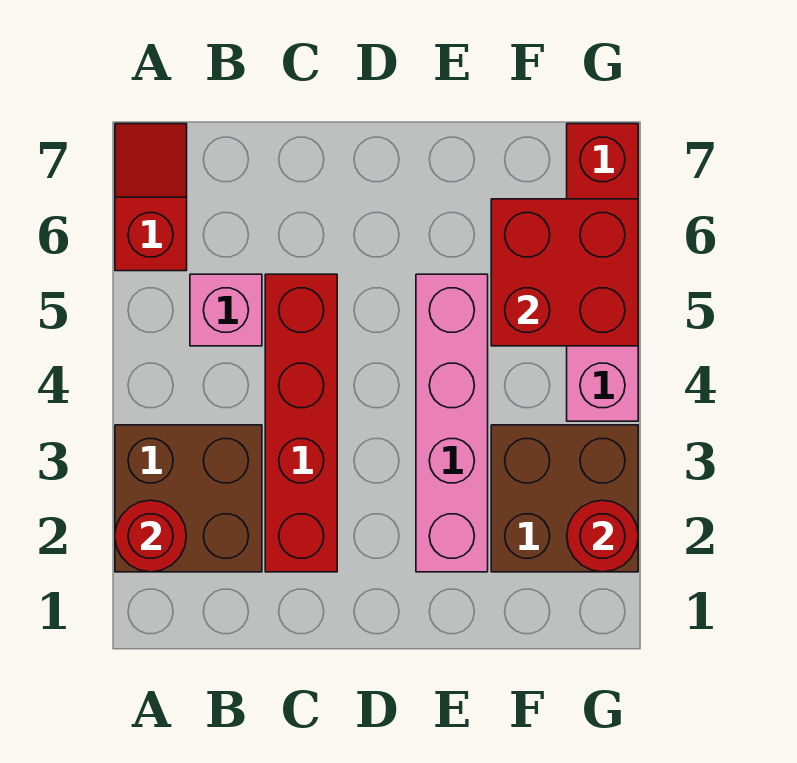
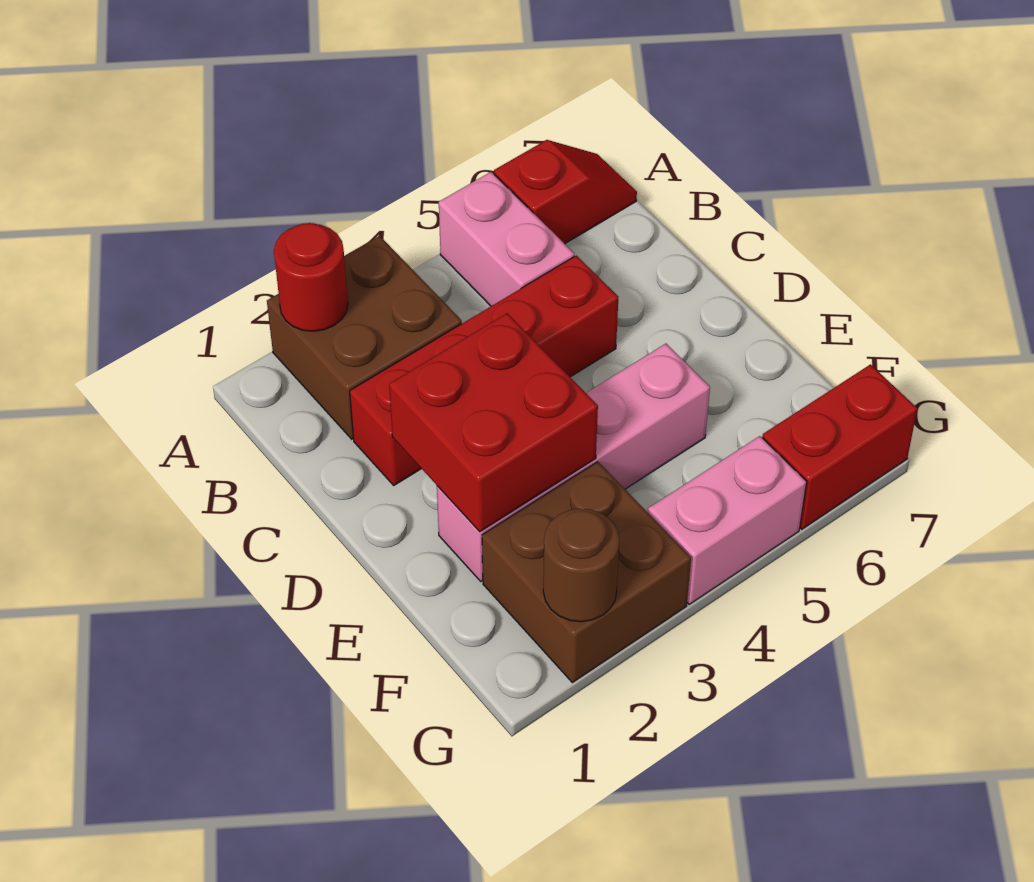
pink 1x1 brick [190,274,262,346] -> pink 1x2 brick [439,172,574,306]
red 2x2 brick [491,199,638,346] -> red 2x2 brick moved to [389,313,598,532]
red 1x1 round brick [567,500,638,572] -> brown 1x1 round brick [543,508,619,622]

